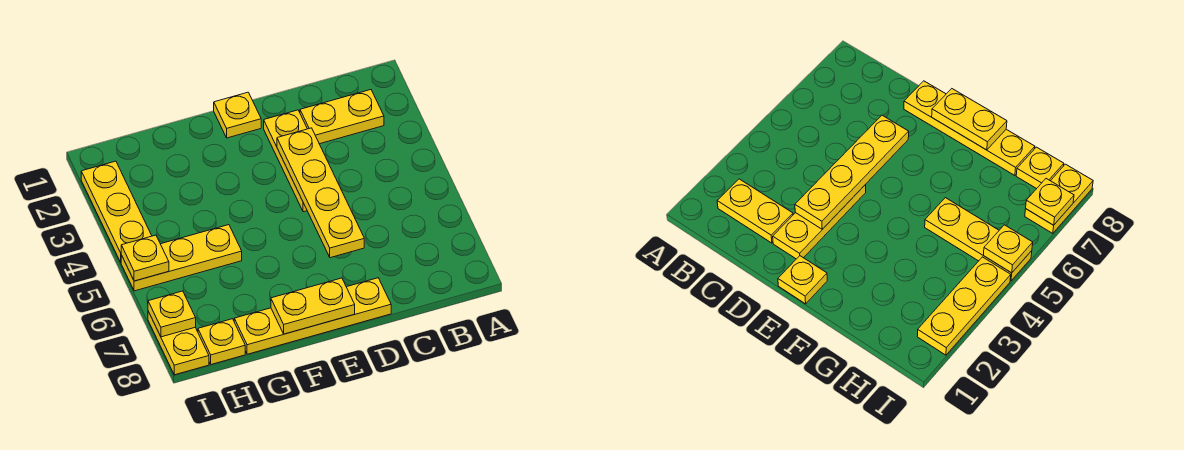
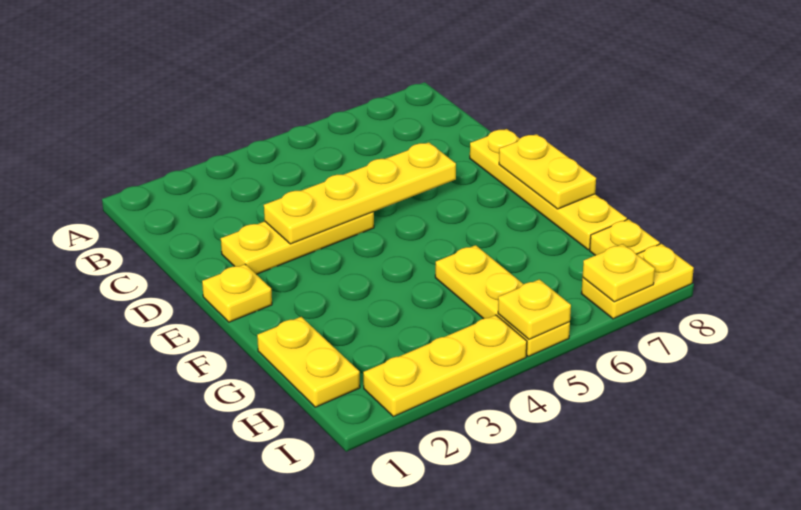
yellow 1x2 plate [300,90,384,144] -> yellow 1x2 plate moved to [257,317,360,407]

